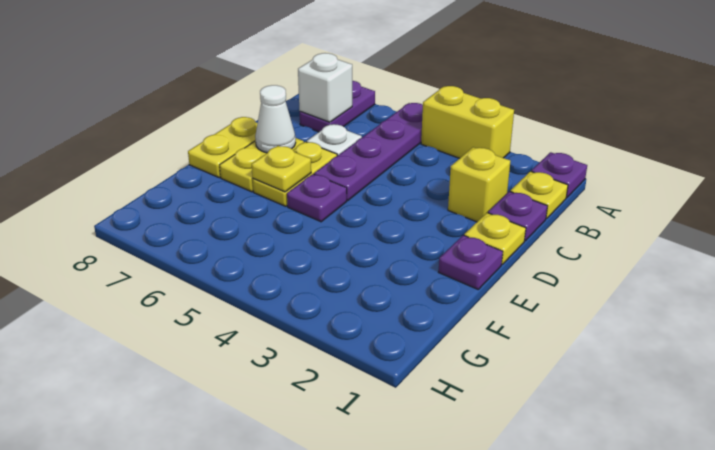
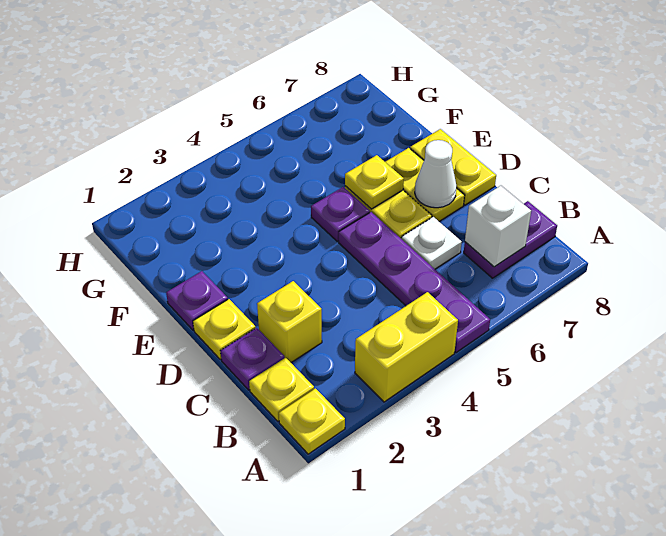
purple 1x1 plate [531,152,587,198] -> yellow 1x1 plate [279,389,345,454]
purple 1x2 plate [300,81,375,132] -> purple 1x2 plate turned to [464,201,557,278]

